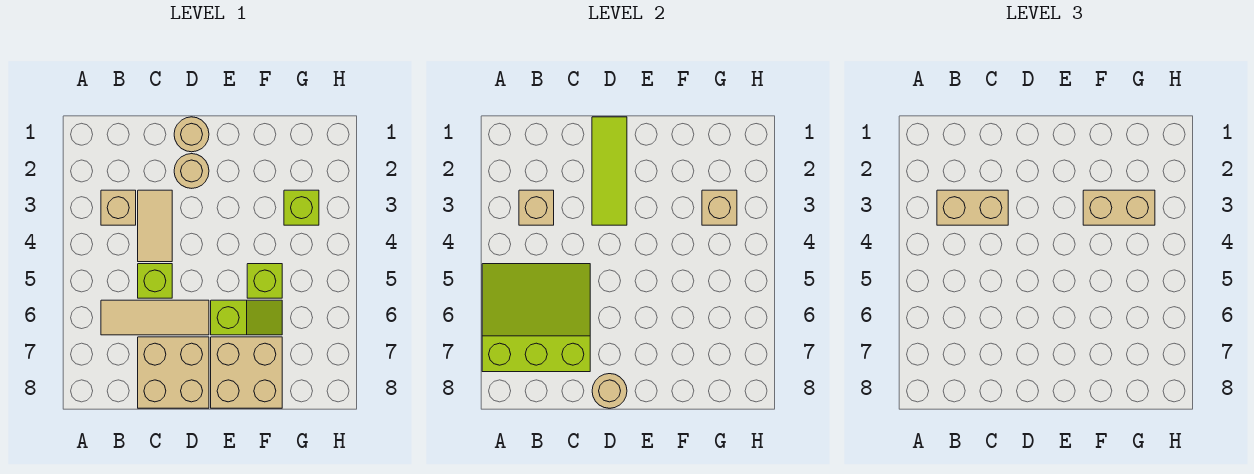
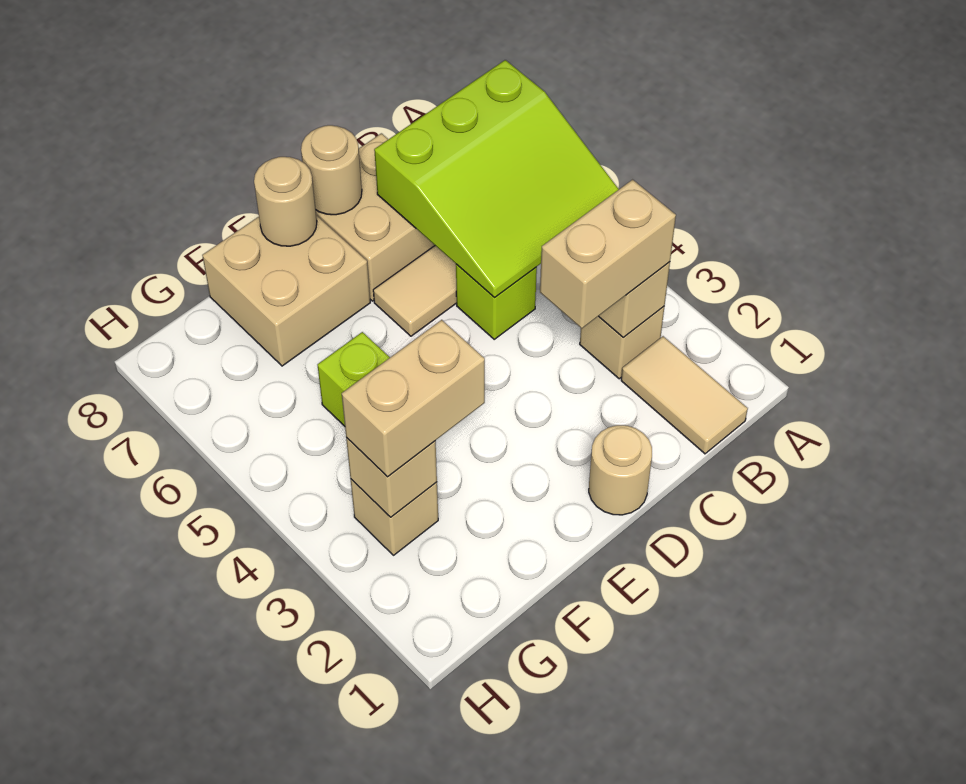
tan 1x2 tile [138,190,172,262] -> tan 1x2 tile moved to [621,336,748,454]
lime 1x3 tile [592,117,627,225] -> none
tan 1x1 round brick [174,154,209,188] -> tan 1x1 round brick moved to [254,157,317,246]
lime 1x2 slope [211,300,282,335] -> none
lime 1x1 brick [284,190,319,225] -> tan 1x1 brick [351,479,438,555]

